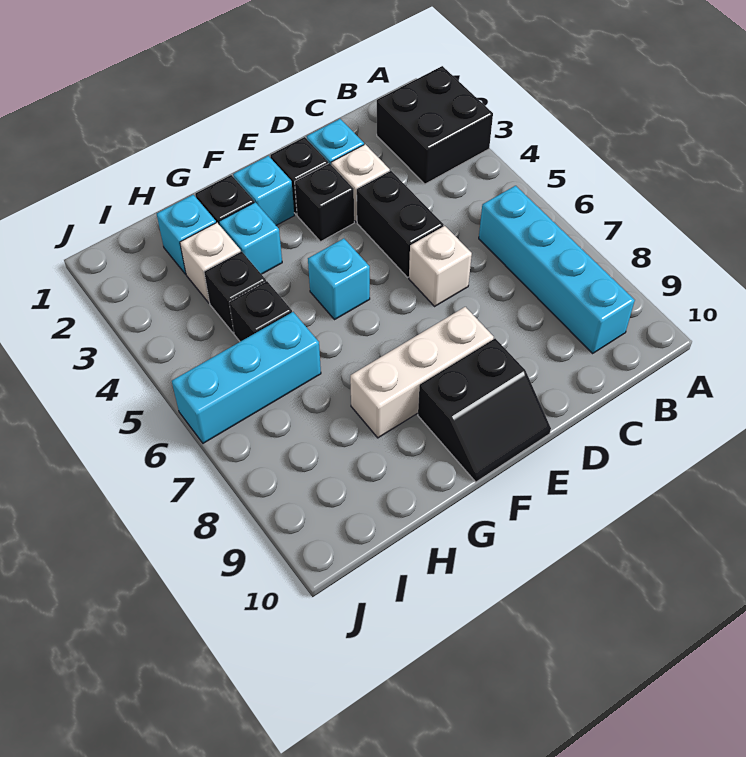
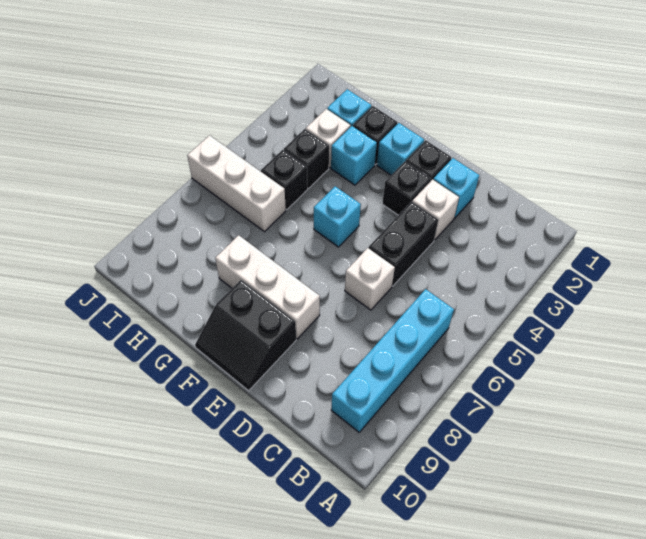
black 2x2 brick [377,66,493,184] -> none
cyan 1x3 brick [172,312,321,443] -> white 1x3 brick [187,135,286,232]

